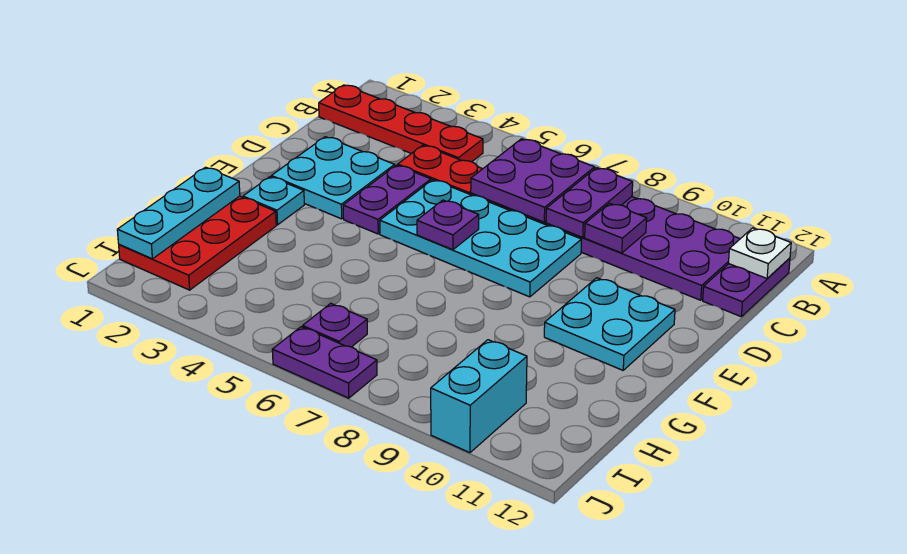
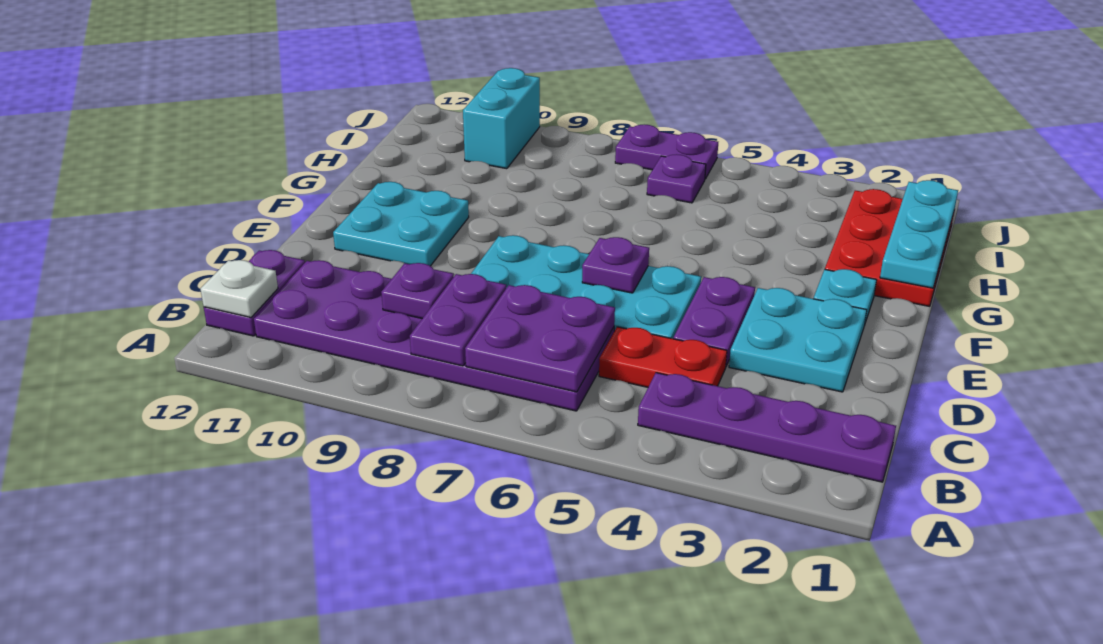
red 1x4 plate [319,85,483,162] -> purple 1x4 plate [638,373,896,482]

